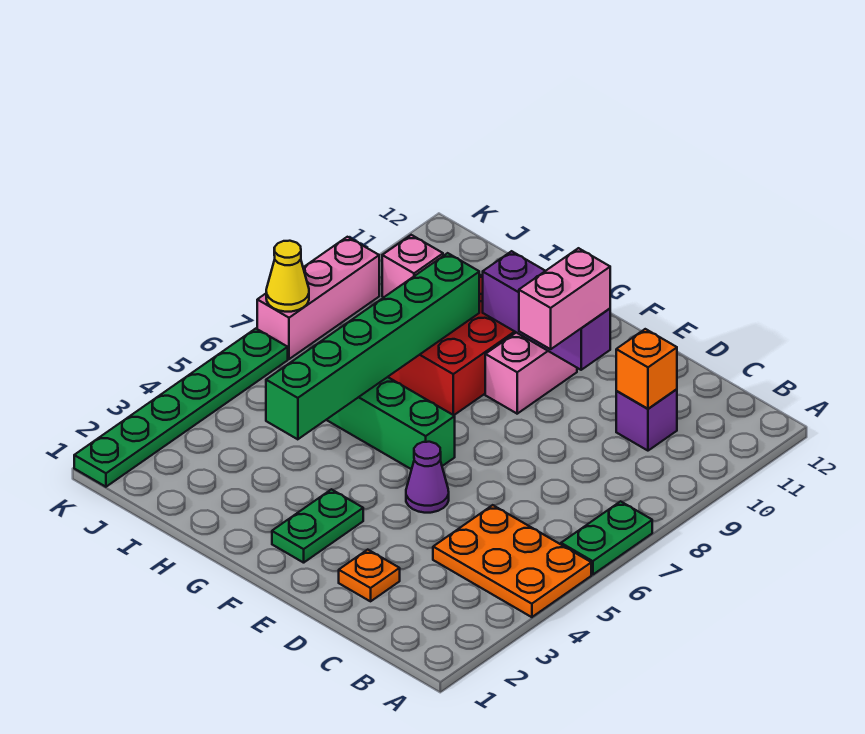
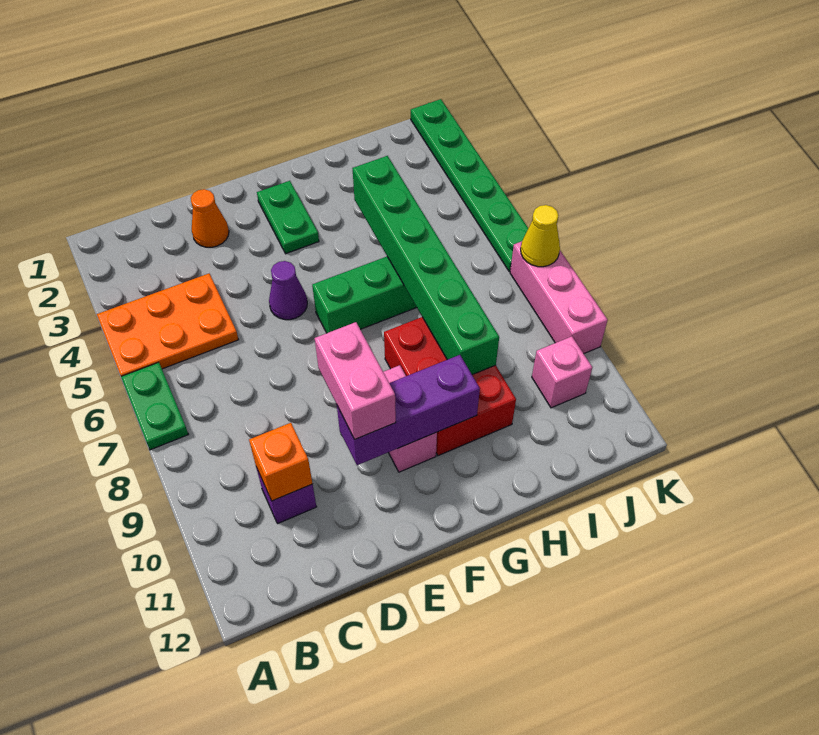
orange 1x1 plate [339,550,400,601] -> orange 1x1 cone [191,189,229,247]

